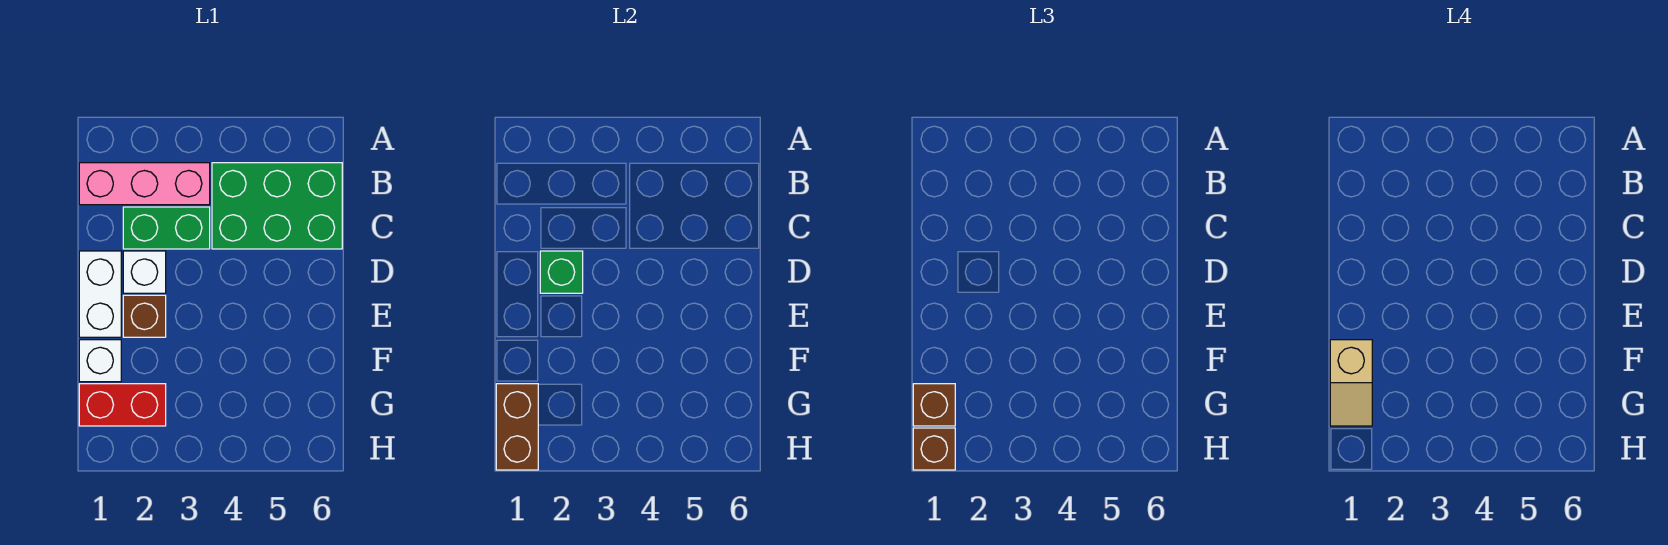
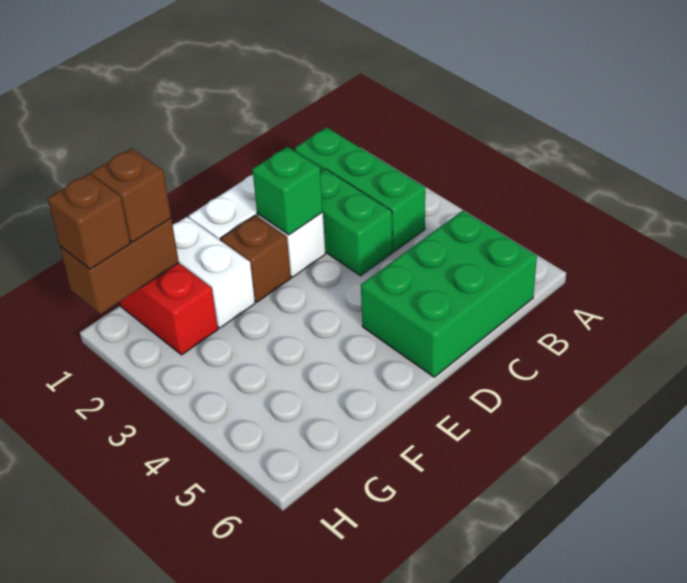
pink 1x3 brick [79,163,210,205] -> green 1x3 brick [295,127,425,252]
green 2x3 brick [212,163,342,249] -> green 2x3 brick turned to [361,211,537,377]
white 1x1 brick [79,340,121,382] -> white 1x2 brick [173,217,255,328]
tan 1x2 slope [1330,340,1372,426] -> none

